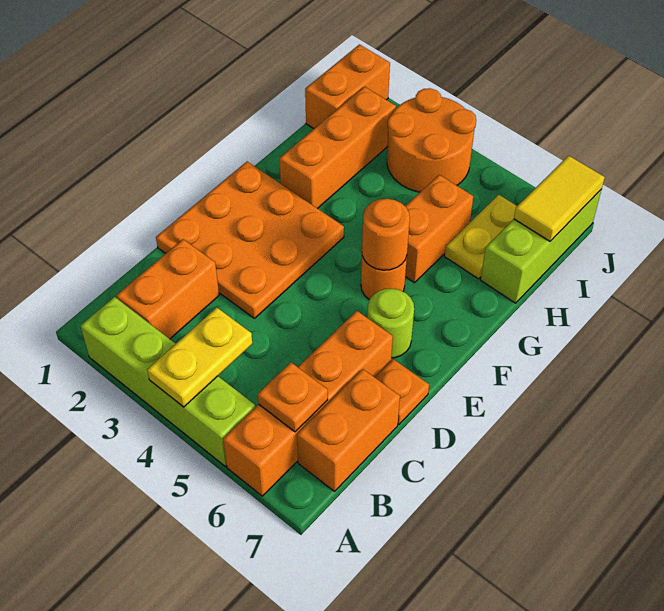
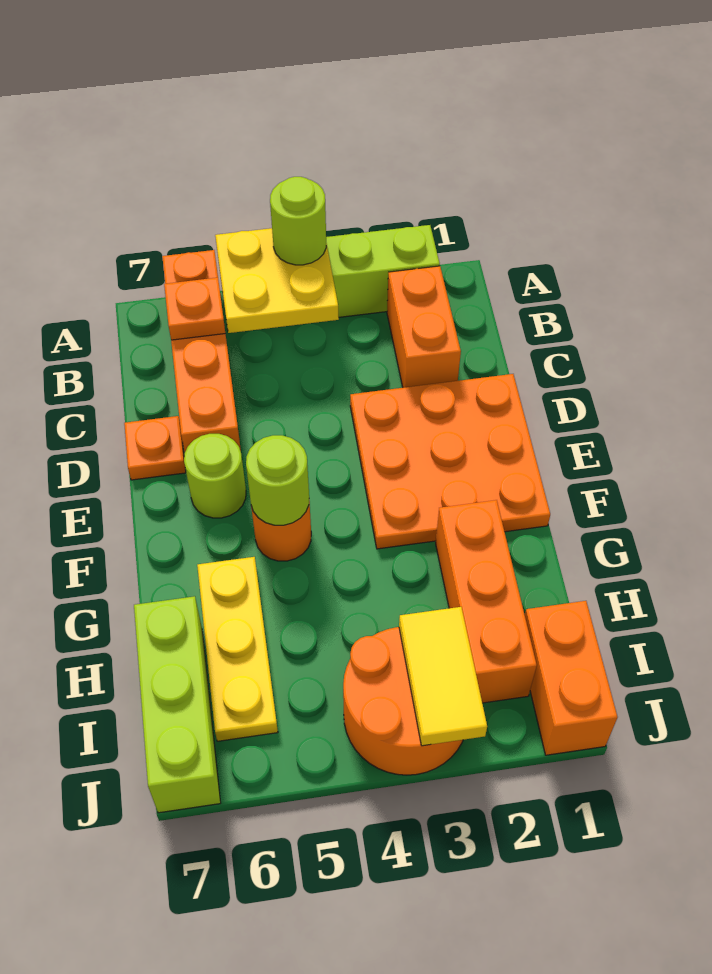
yellow 1x2 plate [147,308,252,407] -> yellow 2x2 plate [215,228,339,333]
none -> lime 1x1 round brick [270,177,326,265]
orange 1x2 brick [297,369,400,492] -> none
orange 1x1 round brick [362,199,410,270] -> lime 1x1 round brick [246,435,309,525]
orange 1x2 brick [405,175,473,283] -> none
yellow 1x2 plate [445,195,517,279] -> yellow 1x3 plate [197,557,278,741]
yellow 1x2 tile [514,156,605,241] -> yellow 1x2 tile moved to [399,607,487,746]

